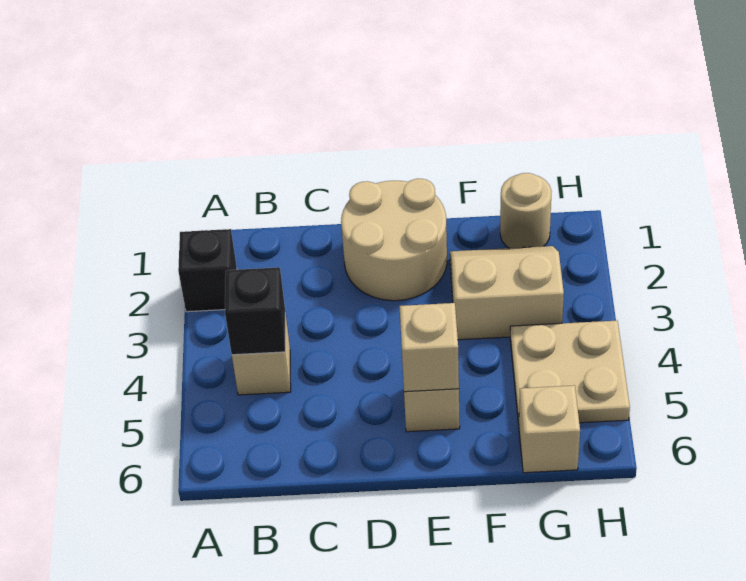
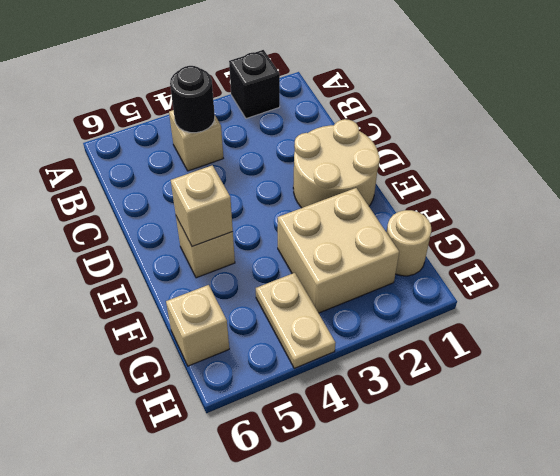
black 1x1 brick [225,267,285,355] -> black 1x1 round brick [170,66,215,133]
tan 2x2 slope [450,246,564,340] -> tan 2x2 brick [278,188,399,313]
tan 2x2 plate [510,321,630,424] -> tan 1x2 plate [256,273,335,368]

